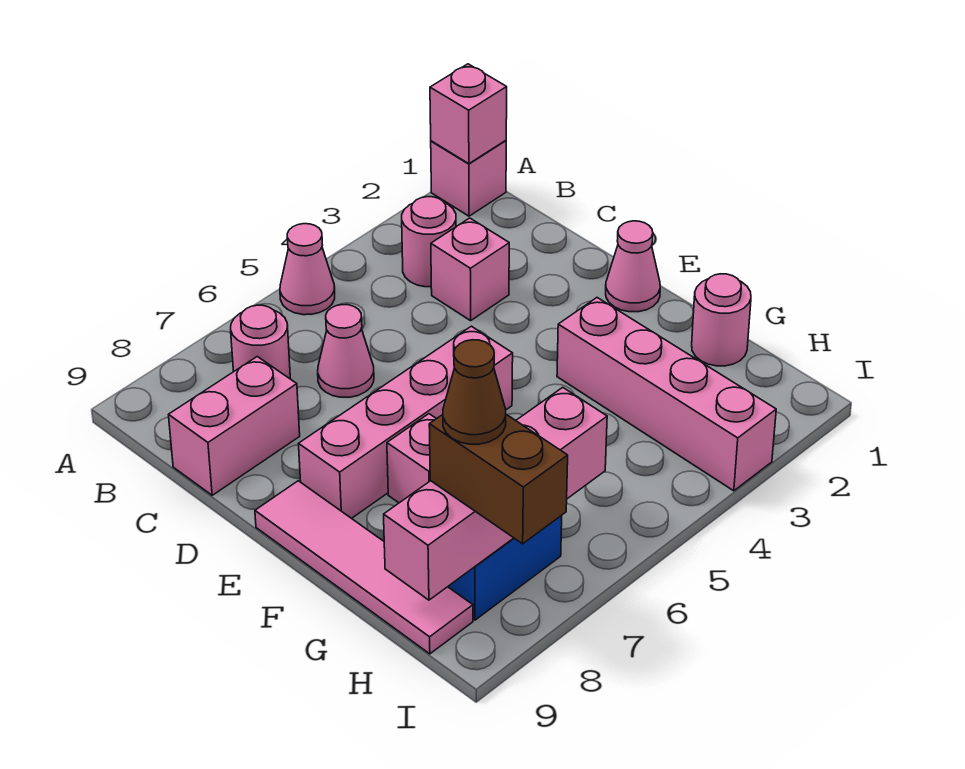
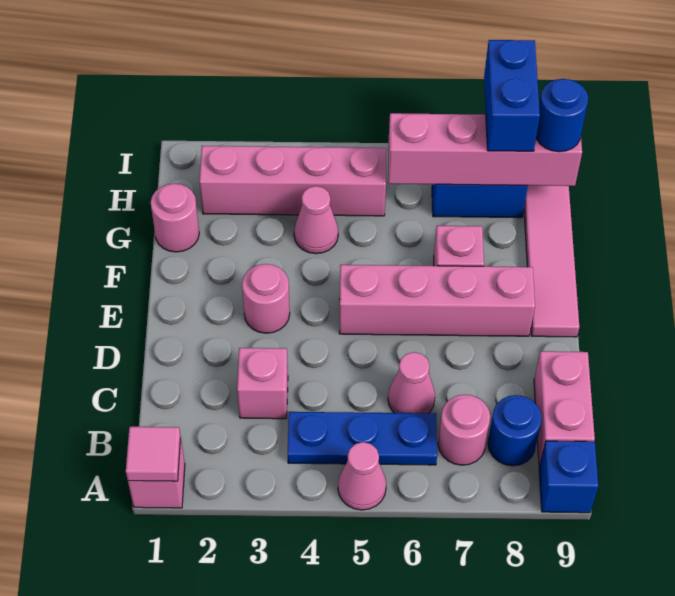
pink 1x1 brick [430,64,507,164] -> pink 1x1 tile [126,427,181,481]
none -> blue 1x1 brick [539,441,598,513]
pink 1x1 round brick [402,197,456,287] -> pink 1x1 round brick moved to [242,264,290,333]
none -> blue 1x3 plate [288,412,437,465]
none -> blue 1x1 round brick [488,395,542,466]
pink 1x2 brick [169,357,300,495] -> pink 1x2 brick turned to [534,351,595,466]
pink 1x1 cone [606,221,660,312] -> pink 1x1 cone moved to [294,186,338,254]
pink 1x4 brick [557,298,776,491] -> pink 1x4 brick turned to [199,146,386,216]
brown 1x2 brick [429,415,568,544] -> blue 1x2 brick [484,40,540,151]
brown 1x1 cone [443,340,506,444] -> none
none -> blue 1x1 round brick [536,79,588,152]

